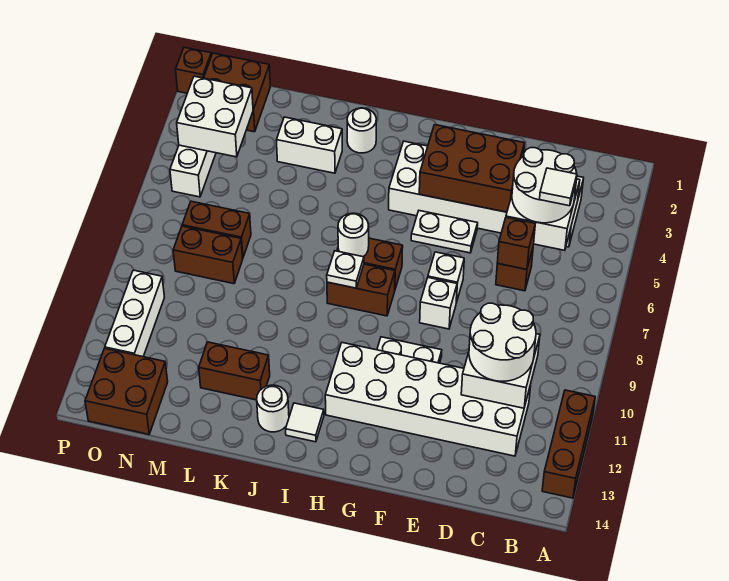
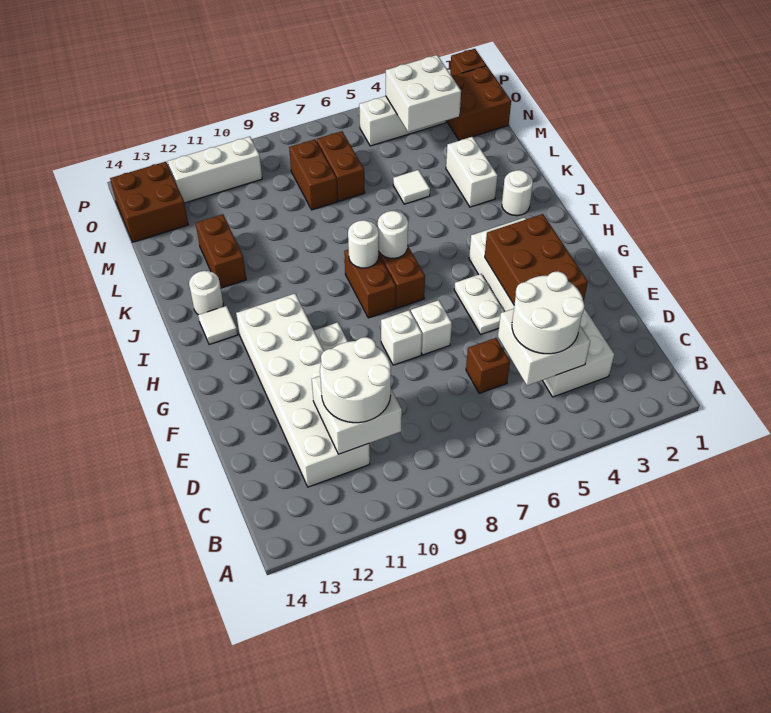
brown 1x3 brick [542,390,595,498] -> none
white 1x1 tile [540,168,577,206] -> white 1x1 tile moved to [393,170,430,204]
brown 1x1 brick [497,218,535,269] -> none
white 1x1 plate [327,251,364,288] -> white 1x1 round brick [348,220,379,268]

